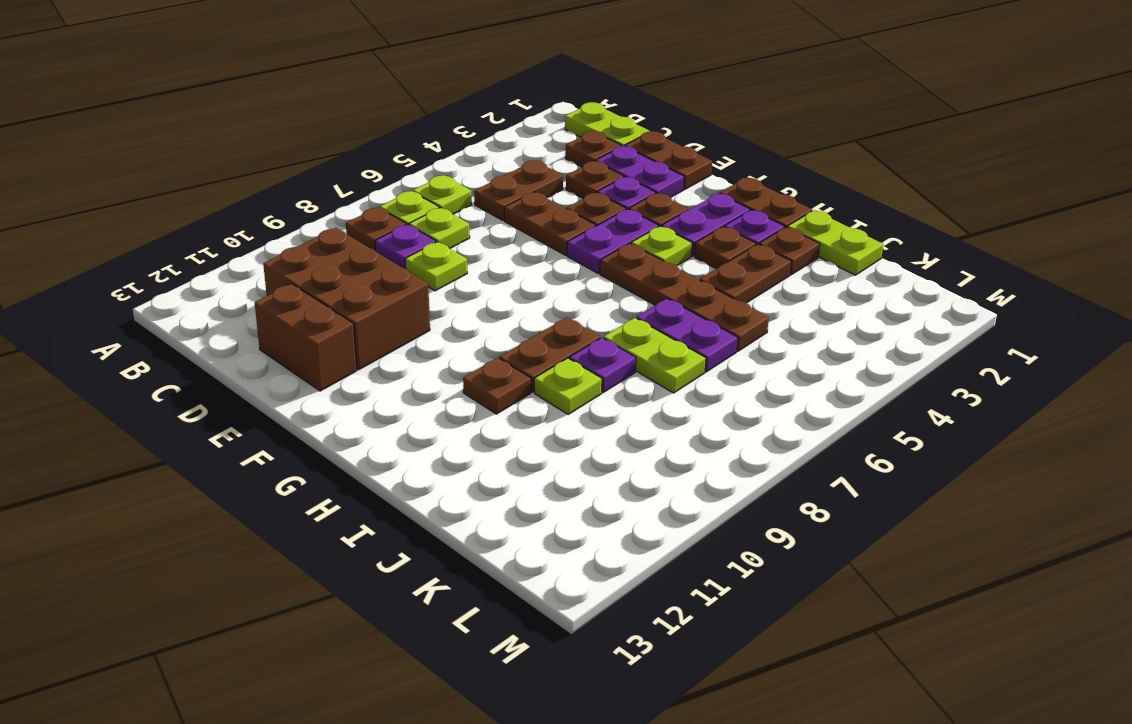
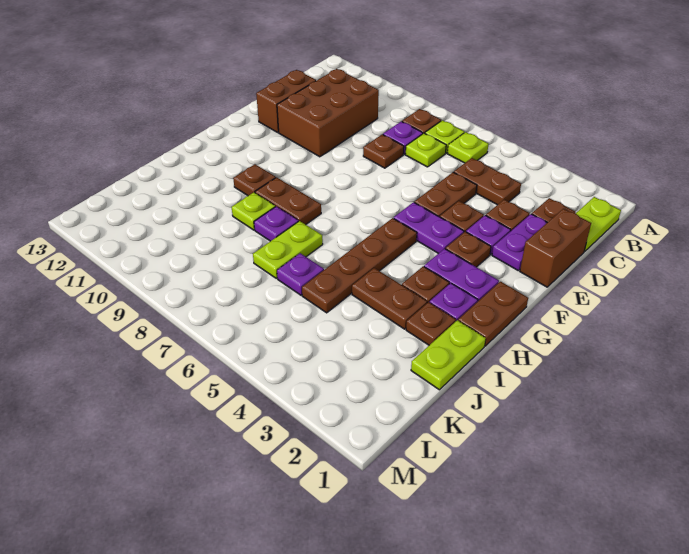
brown 1x2 plate [625,131,712,189] -> brown 1x2 brick [520,209,591,287]
lime 1x1 plate [405,242,467,291] -> brown 1x1 plate [363,134,404,168]
lime 1x1 plate [631,226,692,266] -> none
purple 1x2 plate [637,299,738,372] -> purple 1x1 plate [277,253,324,295]

